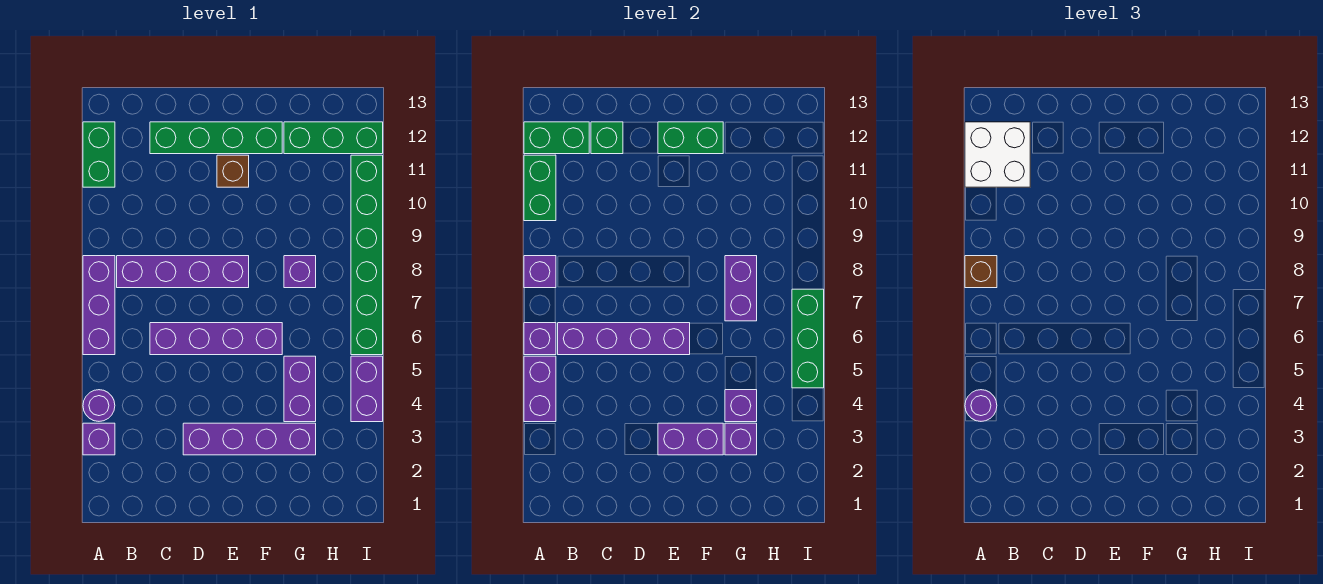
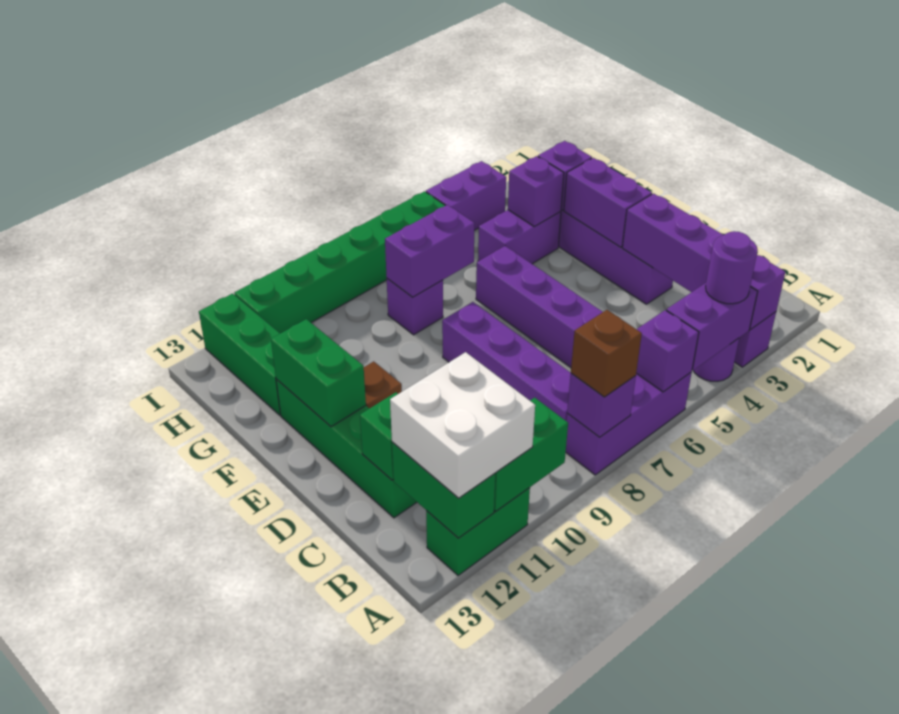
purple 1x4 brick [558,323,690,355] -> purple 1x4 brick moved to [622,194,785,329]
green 1x3 brick [792,289,824,388] -> none

